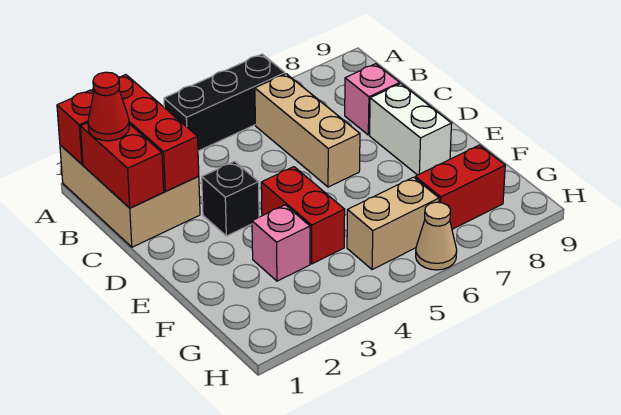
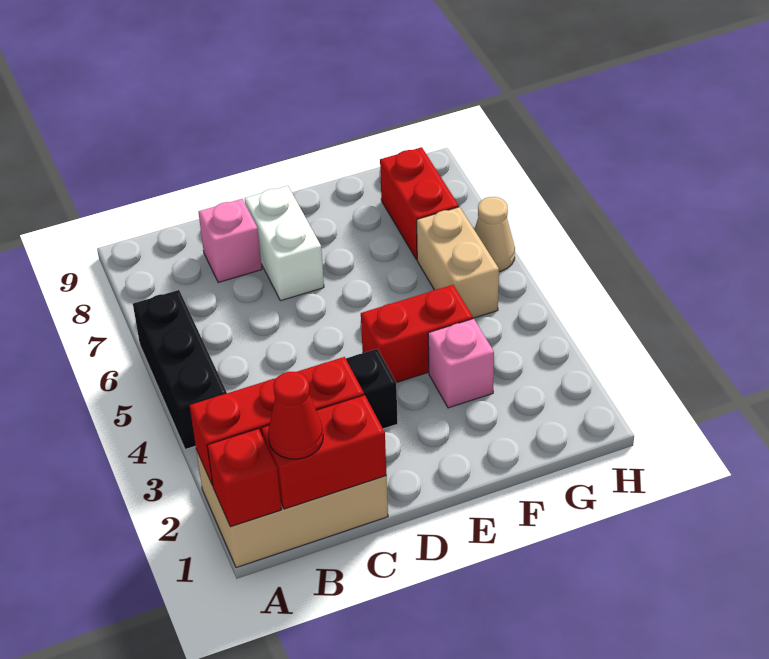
tan 1x3 brick [255,74,360,187] -> none
white 1x2 brick [370,84,452,175] -> white 1x2 brick turned to [245,186,324,301]

